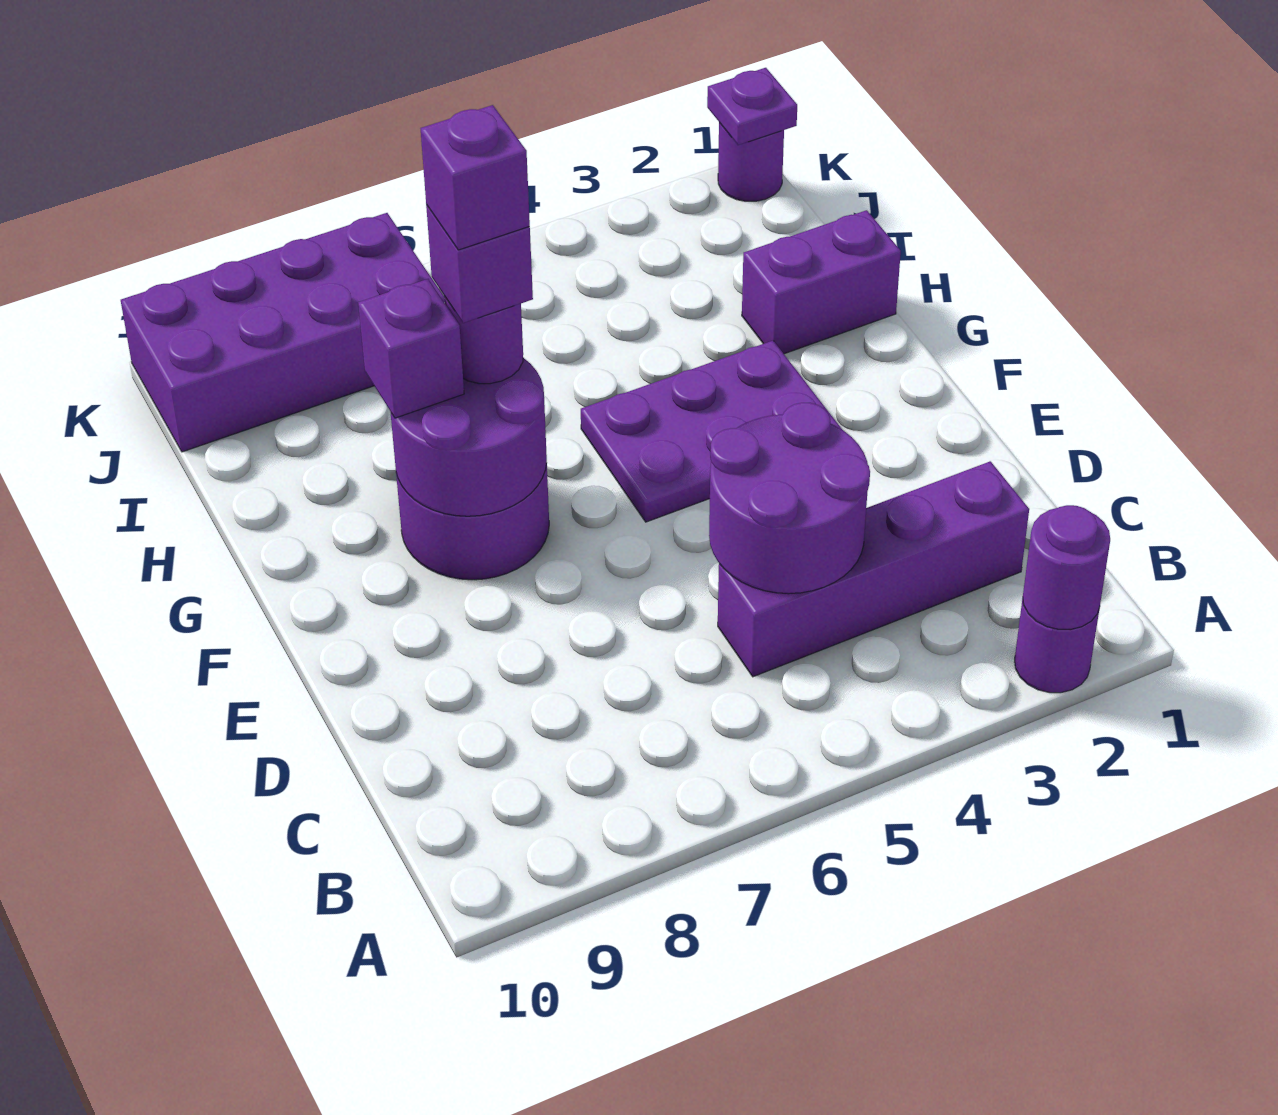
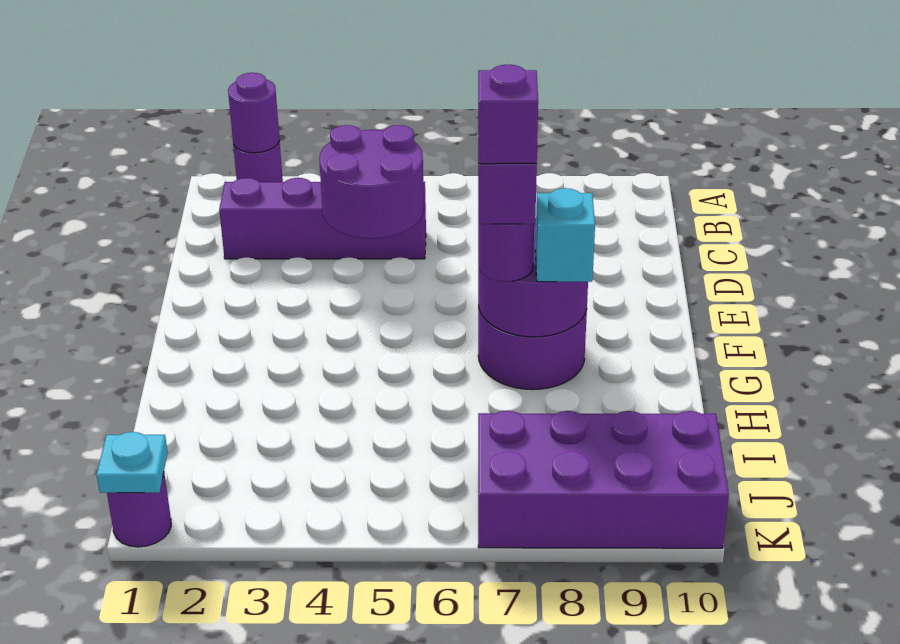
purple 2x3 plate [581,341,841,522] -> none
purple 1x1 brick [358,279,464,418] -> cyan 1x1 brick [535,188,595,282]
purple 1x2 brick [742,210,901,354] -> none
purple 1x1 plate [707,68,797,145] -> cyan 1x1 plate [97,432,168,493]

